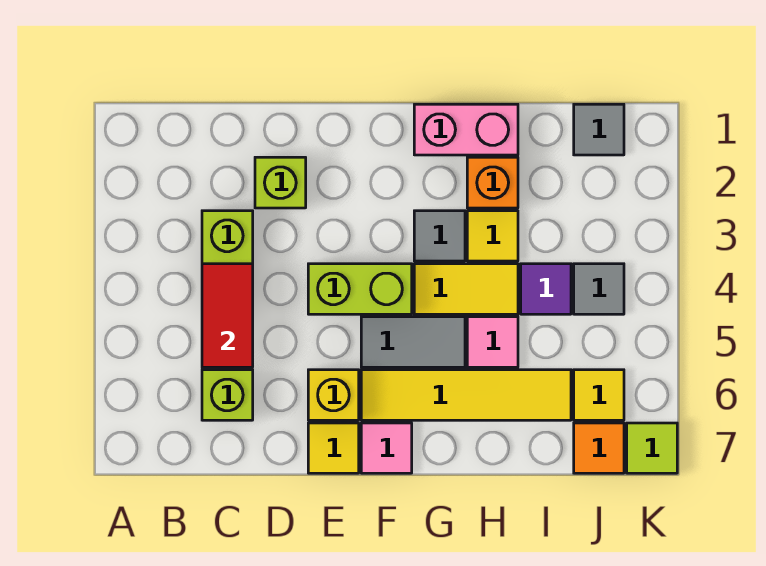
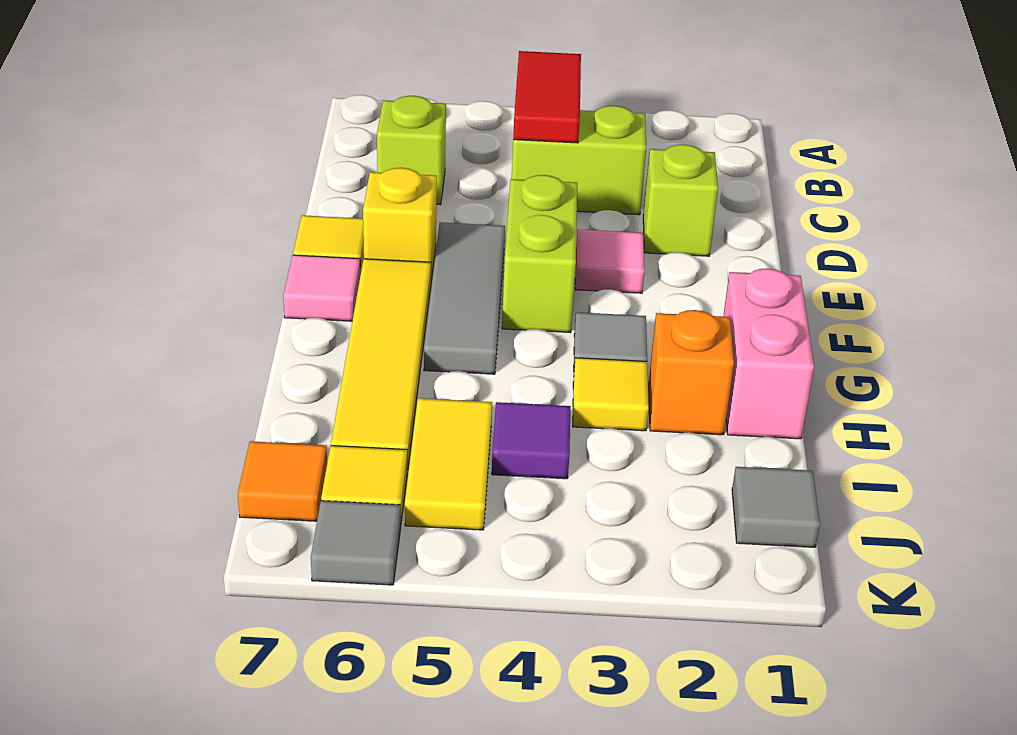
red 1x2 tile [202,264,253,367] -> red 1x2 tile turned to [513,51,581,143]
grey 1x2 tile [361,317,465,367] -> grey 1x3 tile [424,222,505,374]
yellow 1x2 tile [414,264,518,314] -> yellow 1x2 tile moved to [405,398,492,530]
pink 1x1 tile [467,317,518,367] -> pink 1x1 tile moved to [575,229,645,293]
grey 1x1 tile [574,264,624,314] -> grey 1x1 tile moved to [311,501,401,585]
lime 1x1 tile [627,423,677,473] -> none

